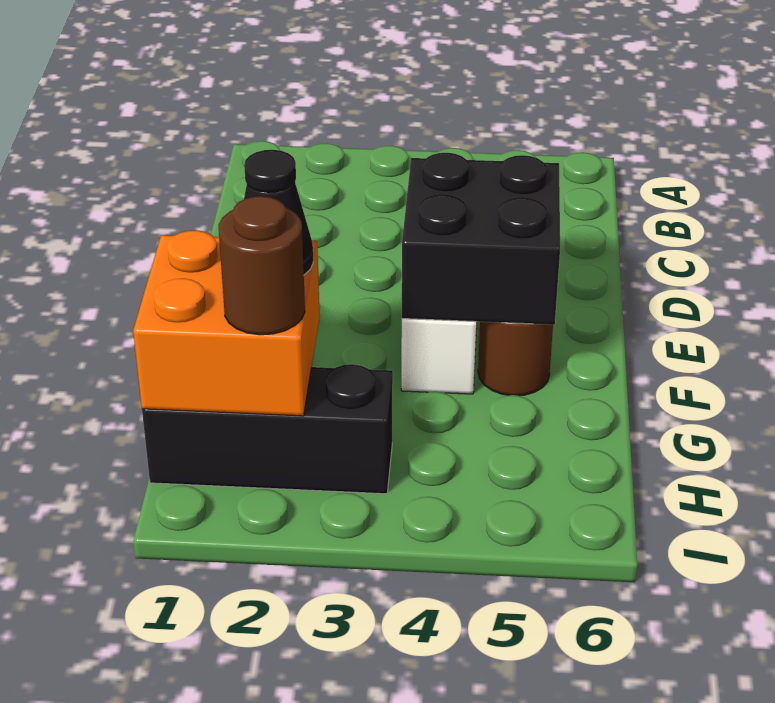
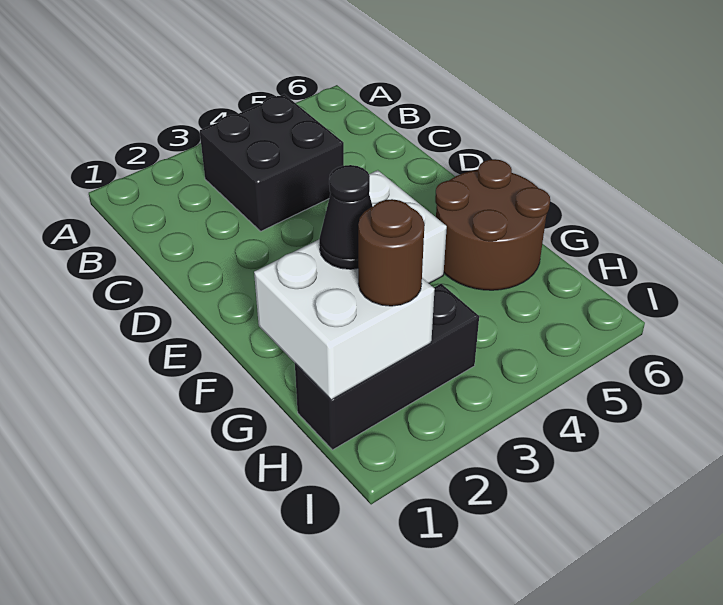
black 2x2 brick [402,153,560,325] -> black 2x2 brick moved to [200,94,344,231]
brown 1x1 round brick [478,322,553,396] -> brown 2x2 round brick [435,159,550,290]
orange 2x2 brick [133,230,320,416] -> white 2x2 brick [254,240,435,400]

